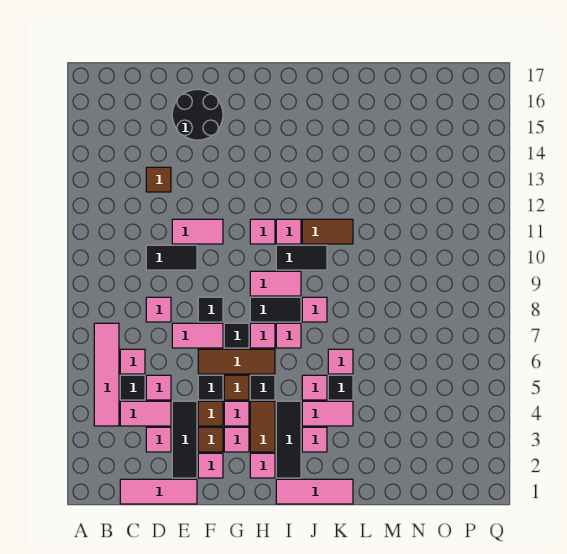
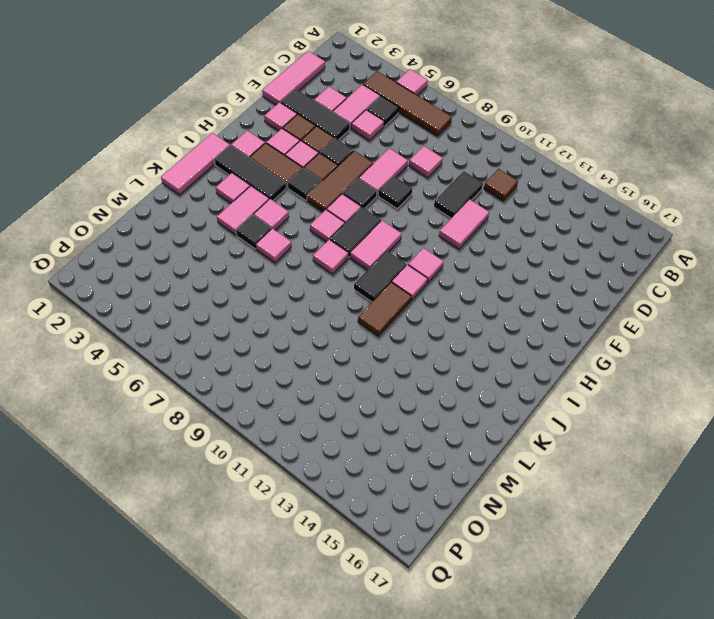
pink 1x4 tile [94,323,119,426] -> brown 1x4 tile [363,71,452,136]
pink 1x1 tile [120,349,145,374] -> pink 1x1 tile moved to [396,69,428,95]
brown 1x1 tile [146,167,171,192] -> brown 1x1 tile moved to [484,169,518,201]
black 2x2 round brick [172,89,223,140] -> none

